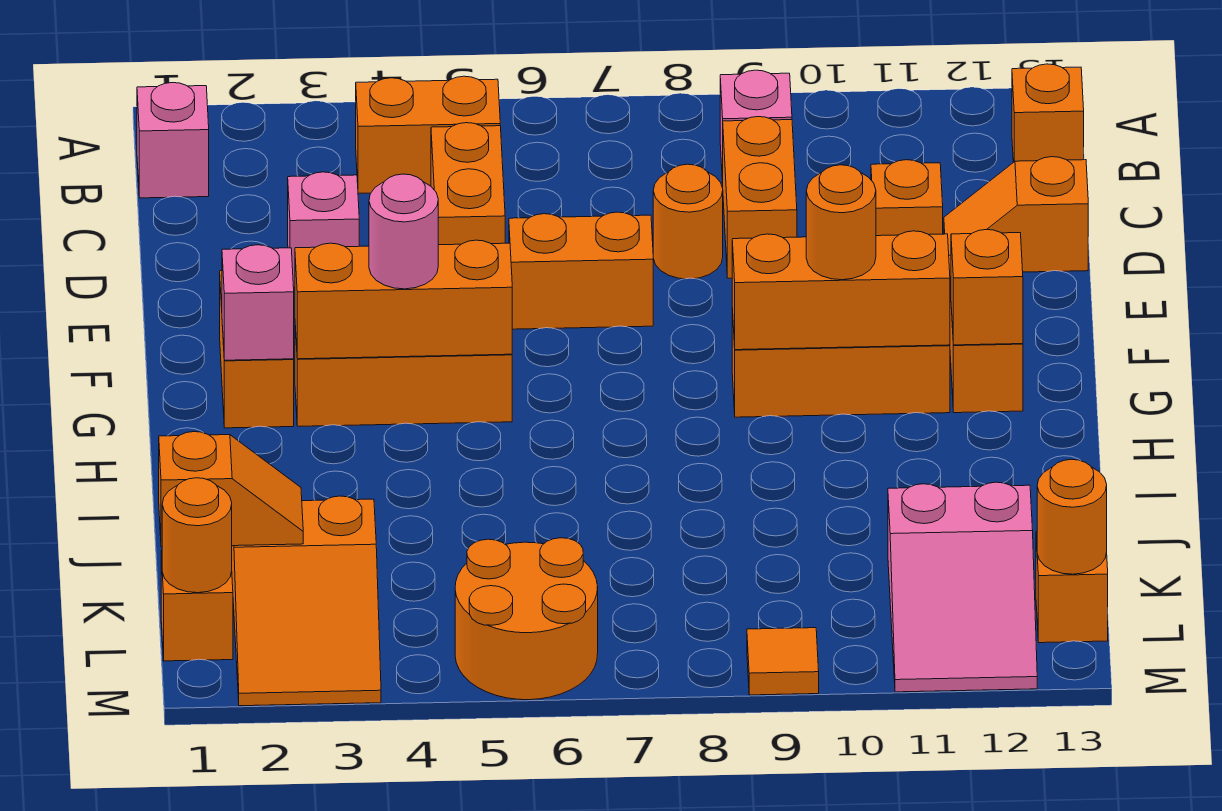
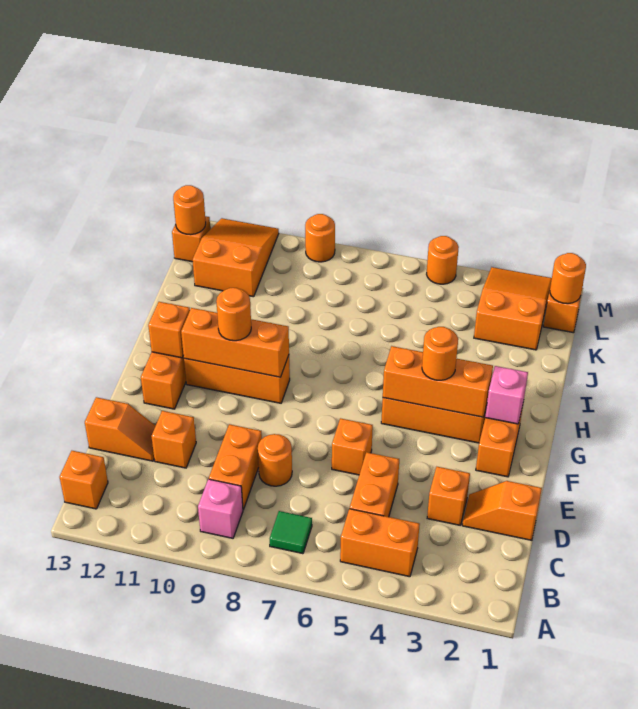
pink 1x1 brick [137,83,209,198] -> none
none -> green 1x1 tile [270,511,312,554]
pink 1x1 brick [288,172,359,287] -> orange 1x1 brick [427,467,470,525]
orange 1x2 brick [509,212,653,329] -> orange 1x1 brick [332,418,373,475]
pink 1x1 round brick [369,174,438,289] -> orange 1x1 round brick [422,327,458,380]
orange 1x2 slope [159,432,303,547] -> orange 1x2 slope moved to [462,481,542,540]
pink 2x3 slope [888,482,1037,692] -> orange 2x3 slope [193,218,279,297]
orange 2x2 round brick [455,538,598,700] -> orange 1x1 round brick [427,236,459,284]
orange 1x1 tile [747,628,819,695] -> orange 1x1 round brick [305,214,335,262]

